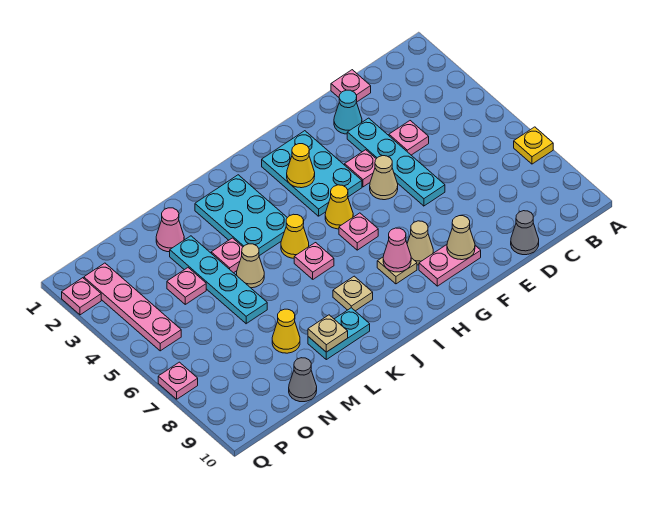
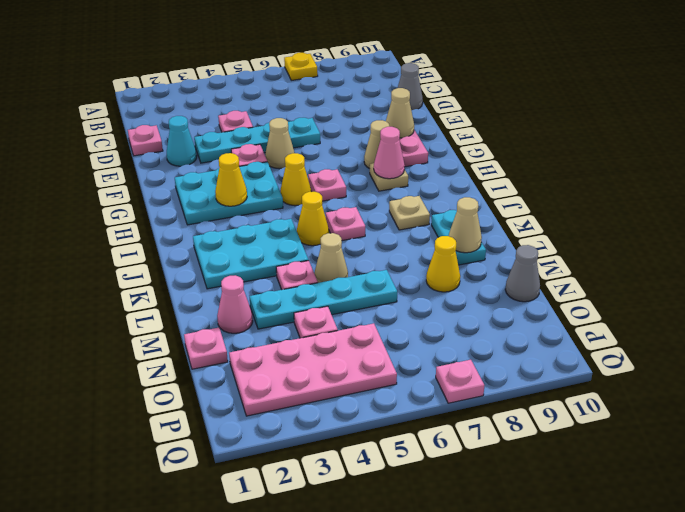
tan 1x1 plate [308,315,348,352] -> tan 1x1 cone [449,197,482,253]
pink 1x4 plate [84,263,181,351] -> pink 2x4 plate [229,323,397,416]
pink 1x1 plate [62,278,101,315] -> pink 1x1 plate moved to [184,328,228,369]

